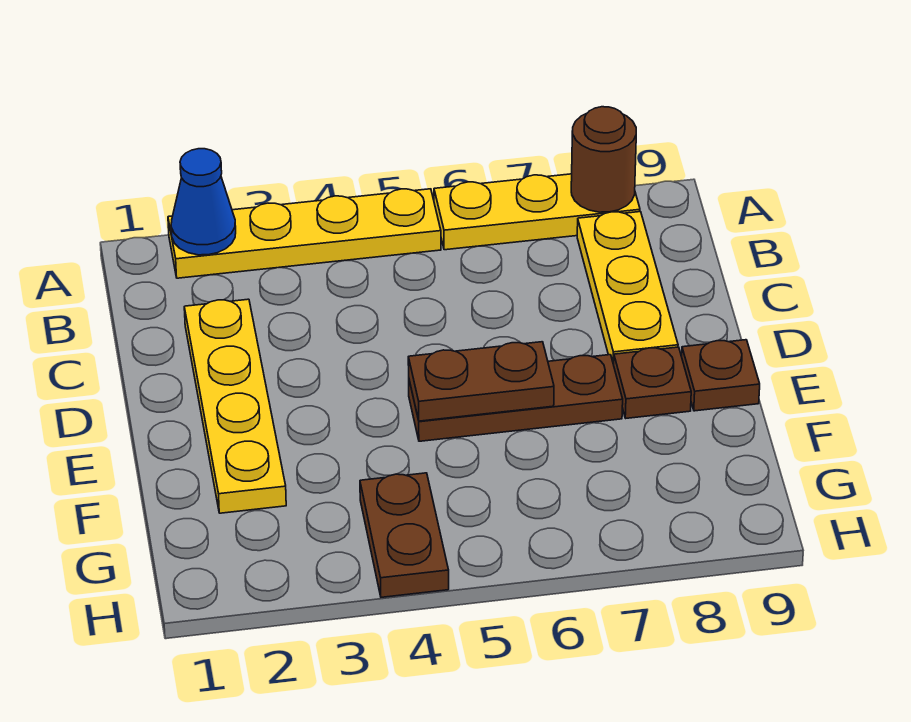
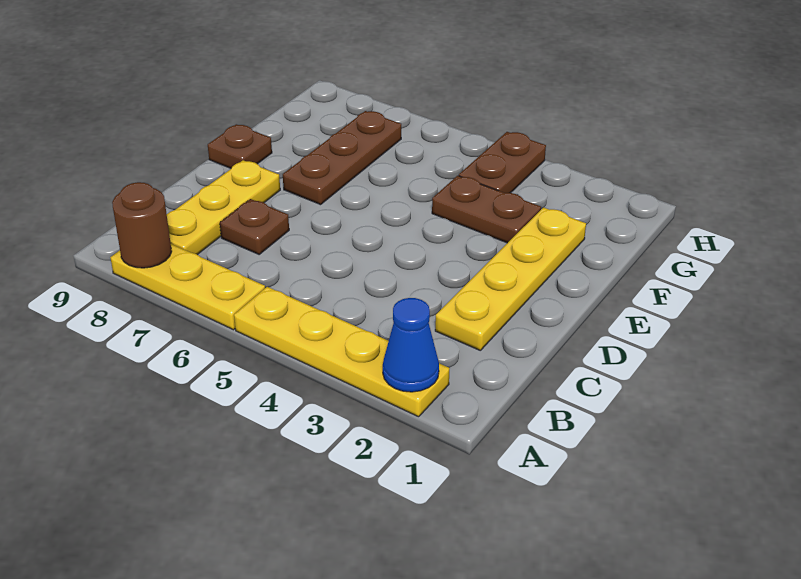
brown 1x3 plate [409,355,623,441] -> brown 1x3 plate turned to [283,111,401,205]
brown 1x2 plate [408,342,554,421] -> brown 1x2 plate moved to [432,176,541,243]
brown 1x1 plate [614,347,691,418] -> brown 1x1 plate moved to [220,199,289,254]

